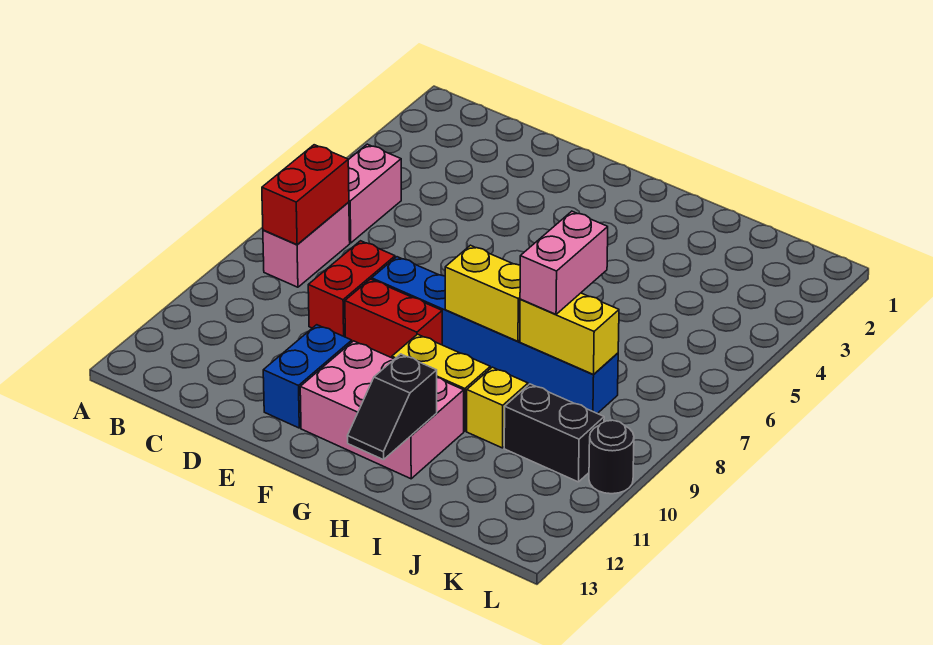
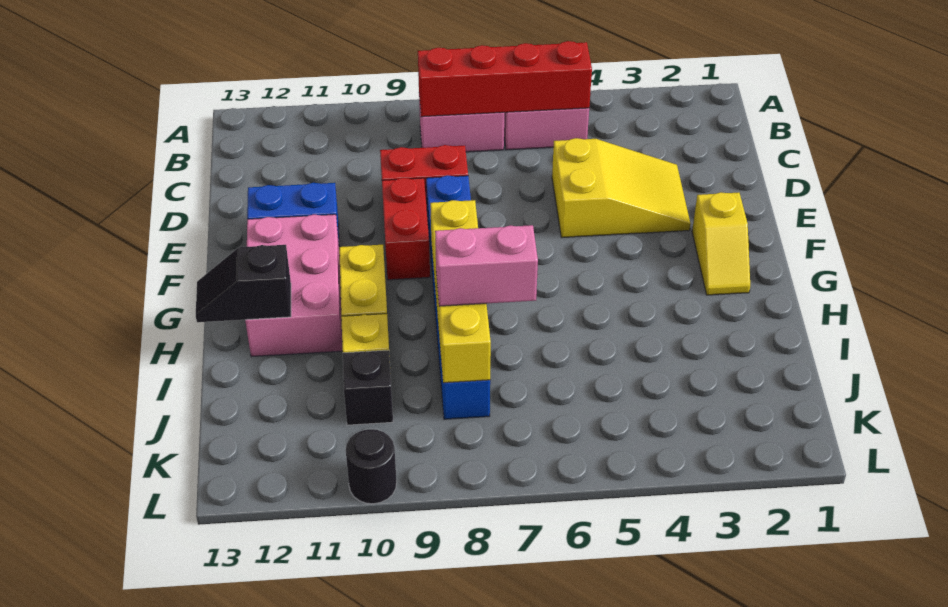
red 1x2 brick [262,145,349,245] -> red 1x4 brick [418,41,592,117]
none -> yellow 2x3 slope [552,138,690,238]
none -> yellow 1x2 slope [692,192,750,295]
black 1x2 brick [504,384,604,482] -> black 1x1 brick [343,350,393,425]

